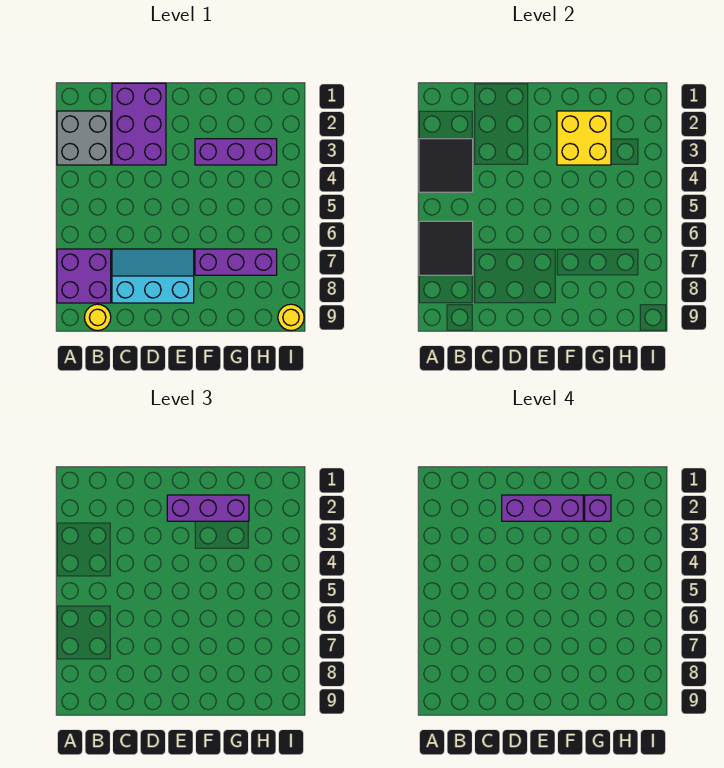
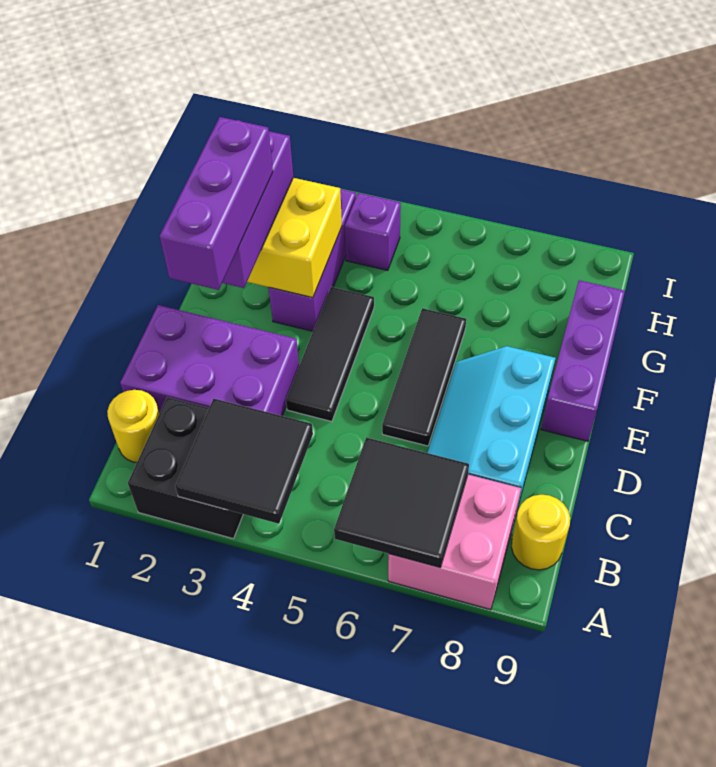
grey 2x2 brick [57,111,111,165] -> black 2x2 brick [128,397,243,539]
purple 2x2 brick [57,249,111,303] -> pink 2x2 brick [388,475,521,610]
none -> black 1x3 tile [286,287,374,421]
none -> black 1x3 tile [382,308,466,446]
purple 1x3 brick [195,249,277,275] -> purple 1x3 brick moved to [541,280,625,441]
purple 1x1 brick [585,495,611,521] -> purple 1x1 brick moved to [345,193,401,270]
yellow 1x1 round brick [278,304,304,331] -> yellow 1x1 round brick moved to [107,390,159,463]

